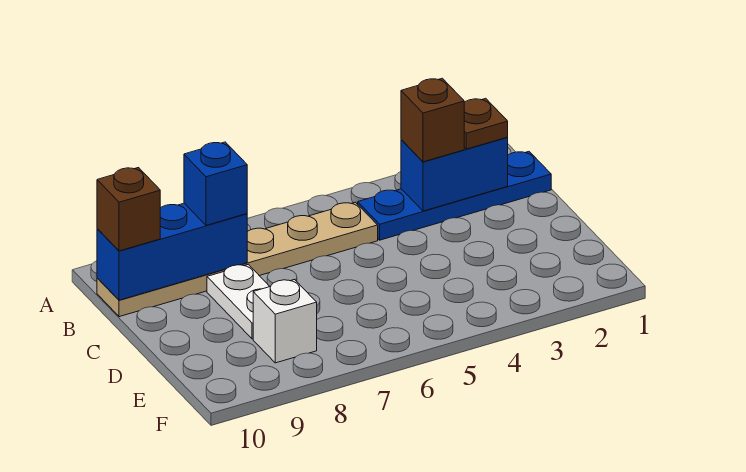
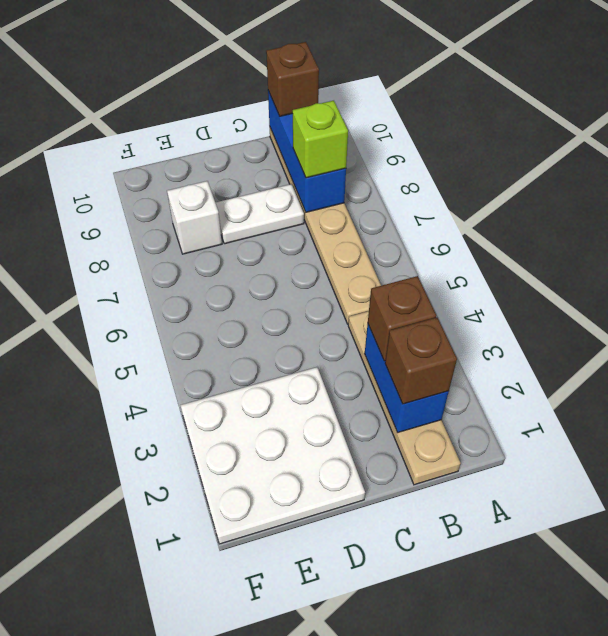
blue 1x4 plate [358,152,551,240] -> tan 1x4 plate [348,311,461,485]
brown 1x1 plate [464,98,508,149] -> brown 1x1 brick [385,317,457,404]
blue 1x1 brick [184,142,247,225] -> lime 1x1 brick [293,101,348,178]
none -> white 3x3 plate [180,367,365,544]

